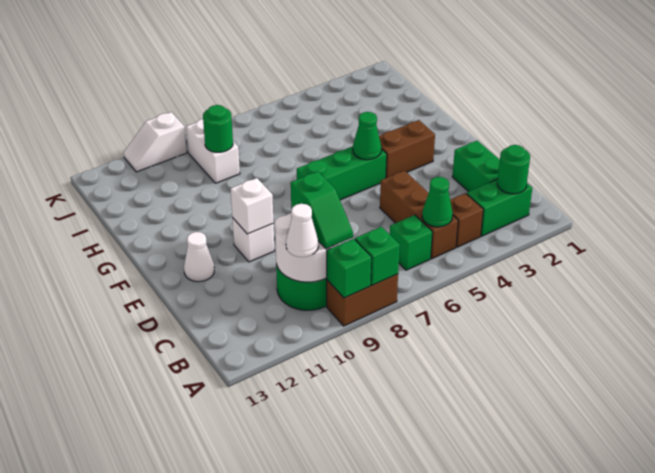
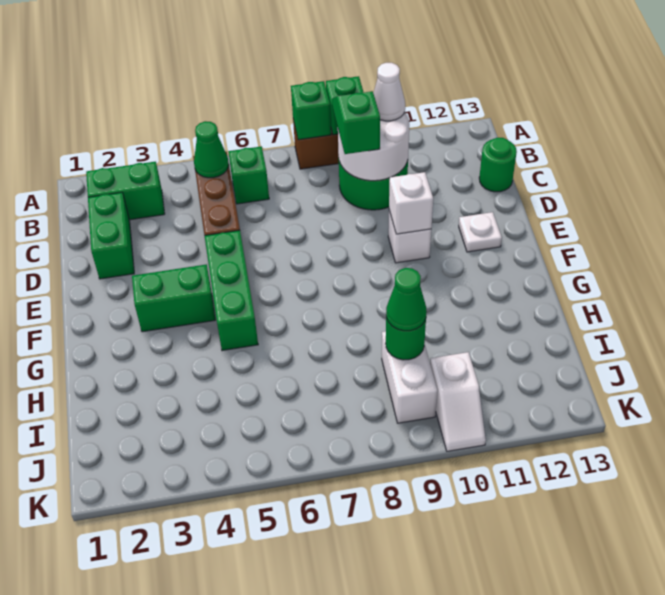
green 1x1 round brick [497,145,530,194] -> green 1x1 round brick moved to [479,138,517,192]
brown 1x1 brick [450,193,483,247] -> none
white 1x1 cone [184,232,214,282] -> white 1x1 plate [459,212,502,252]
brown 1x2 brick [379,120,435,178] -> green 1x2 brick [132,264,215,332]
green 1x3 brick [297,146,387,200] -> green 1x3 brick turned to [205,230,258,351]
green 1x1 cone [353,112,381,160] -> green 1x1 cone moved to [386,268,427,331]
white 1x2 slope [123,112,187,172] -> white 1x2 slope turned to [430,352,486,451]

